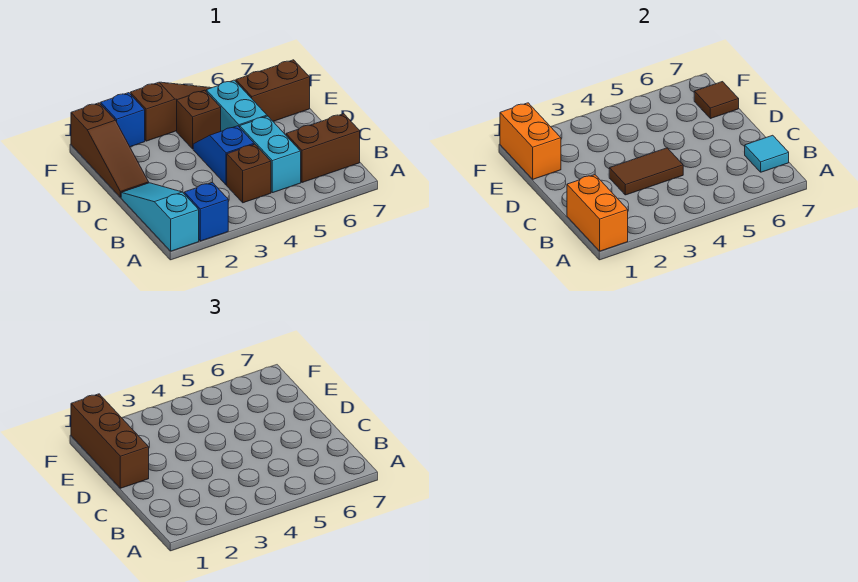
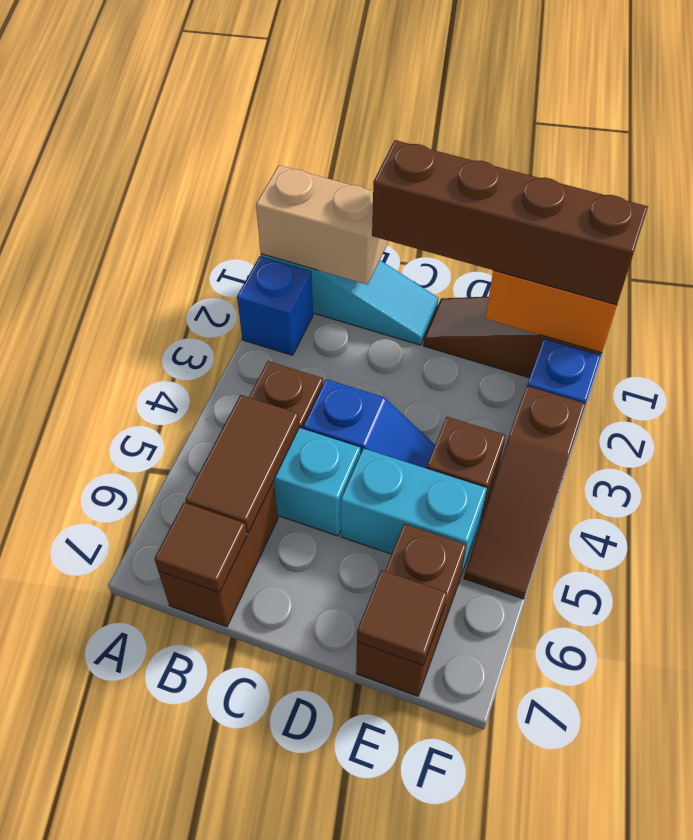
orange 1x2 brick [567,175,628,251] -> tan 1x2 brick [256,165,387,285]
cyan 1x1 tile [745,135,789,172] -> brown 1x1 tile [154,503,247,593]
brown 1x2 tile [609,148,683,195] -> brown 1x2 tile moved to [185,395,299,533]
brown 1x3 brick [71,394,149,488] -> brown 1x4 brick [372,140,648,305]

